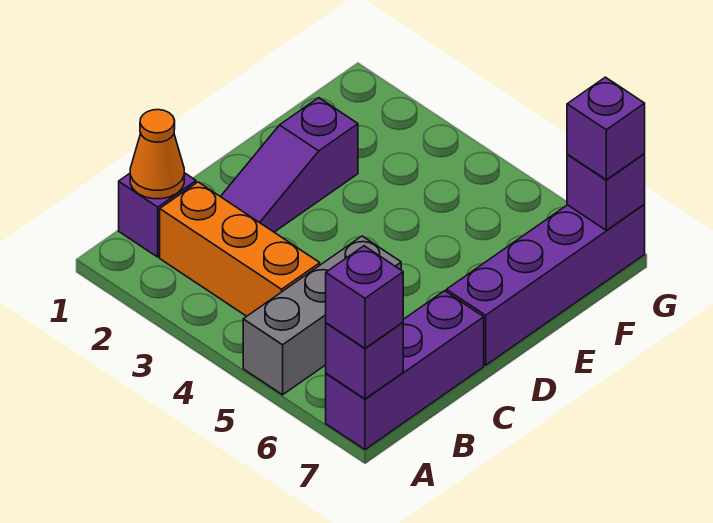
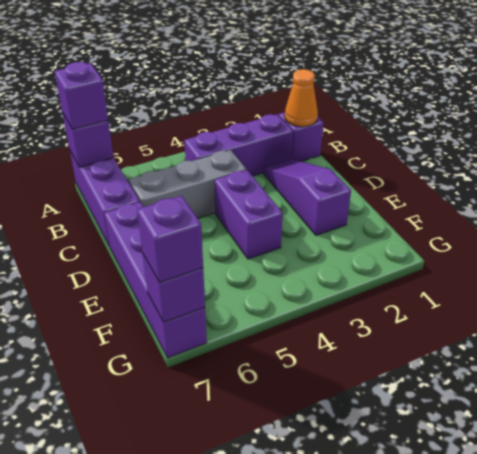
grey 1x3 brick [243,236,401,395] -> grey 1x3 brick turned to [129,150,246,218]
orange 1x3 brick [160,182,320,316] -> purple 1x3 brick [184,114,293,176]
none -> purple 1x2 brick [214,170,283,259]

